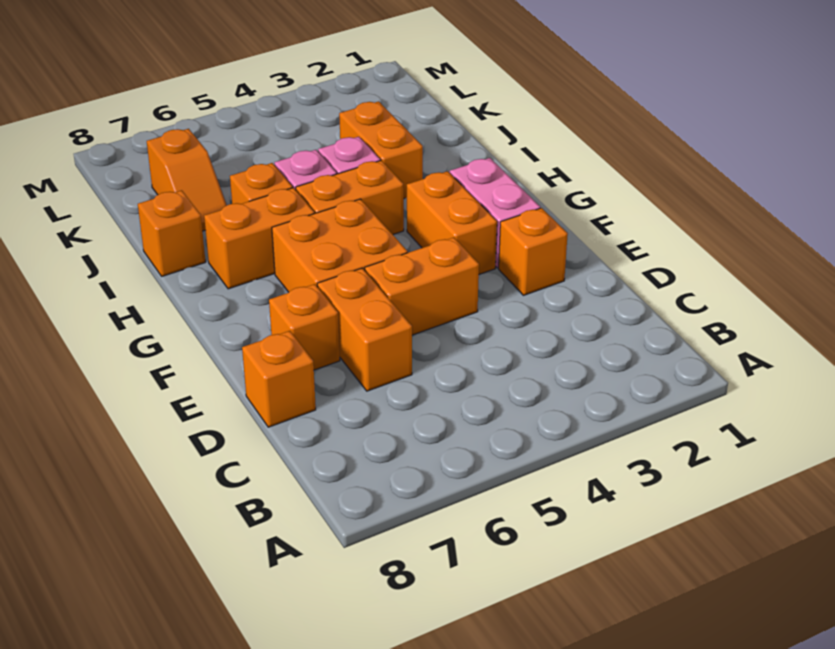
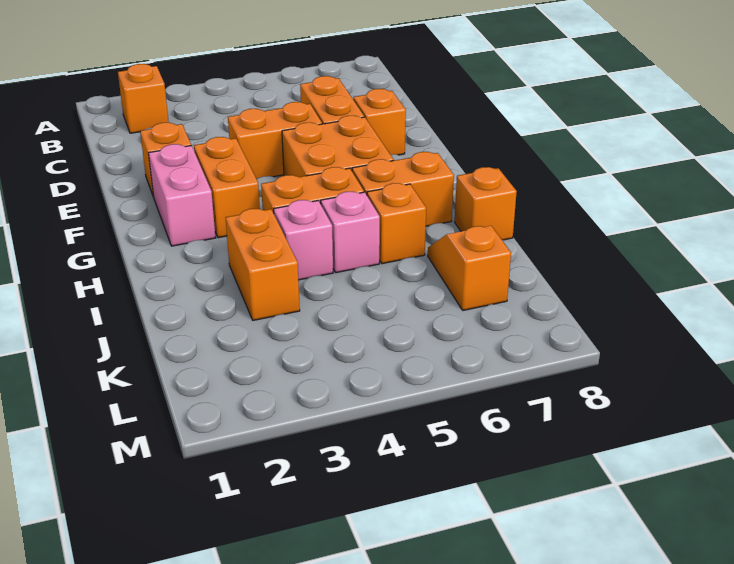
orange 1x1 brick [242,331,316,427] -> orange 1x1 brick moved to [118,64,168,133]

